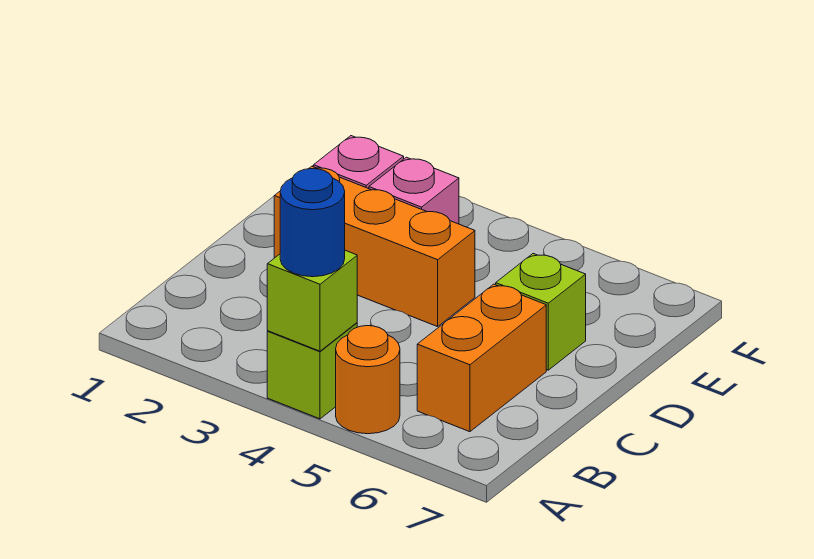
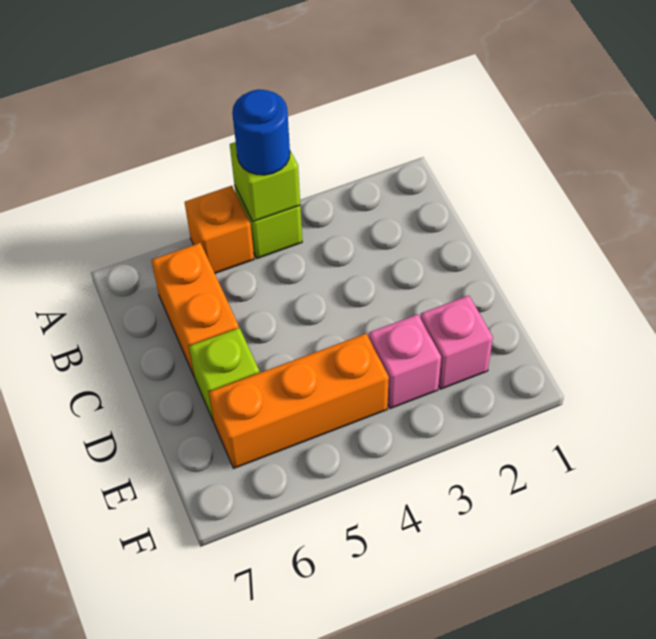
orange 1x1 round brick [336,326,400,434] -> orange 1x1 brick [185,186,254,273]
orange 1x3 brick [274,166,475,327] -> orange 1x3 brick moved to [209,334,389,468]

